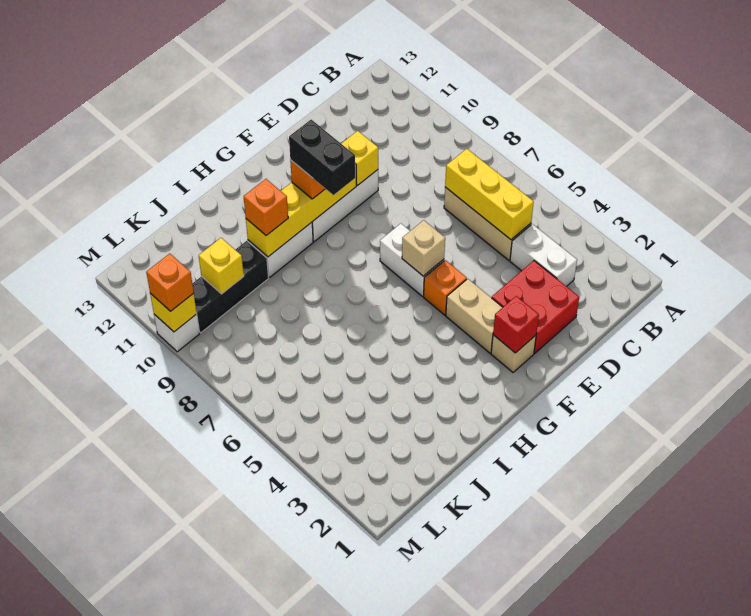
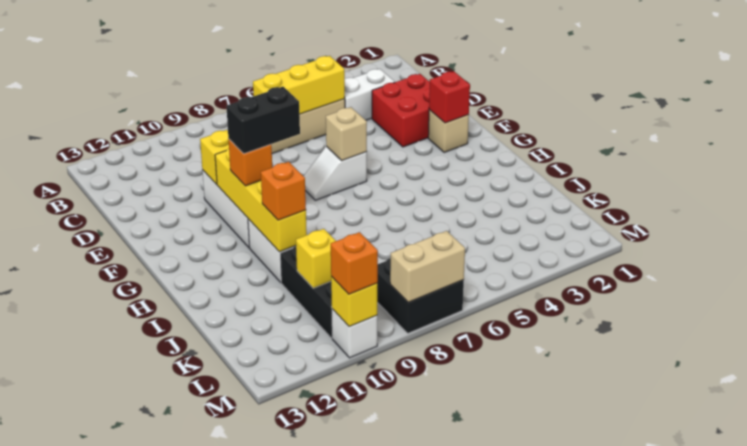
tan 1x2 brick [446,279,503,353] -> tan 1x2 brick moved to [390,231,465,302]
orange 1x1 brick [424,260,467,315] -> none
white 1x2 brick [380,224,444,296] -> white 1x2 slope [304,146,367,200]
none -> black 2x2 brick [377,258,464,333]

